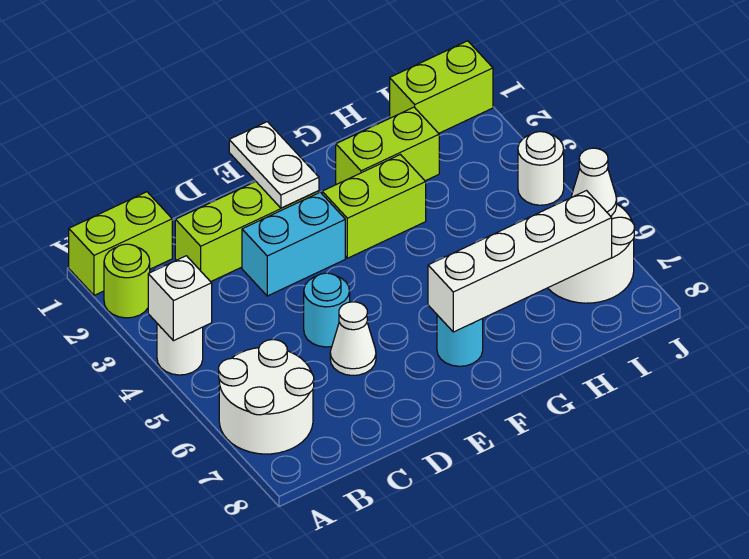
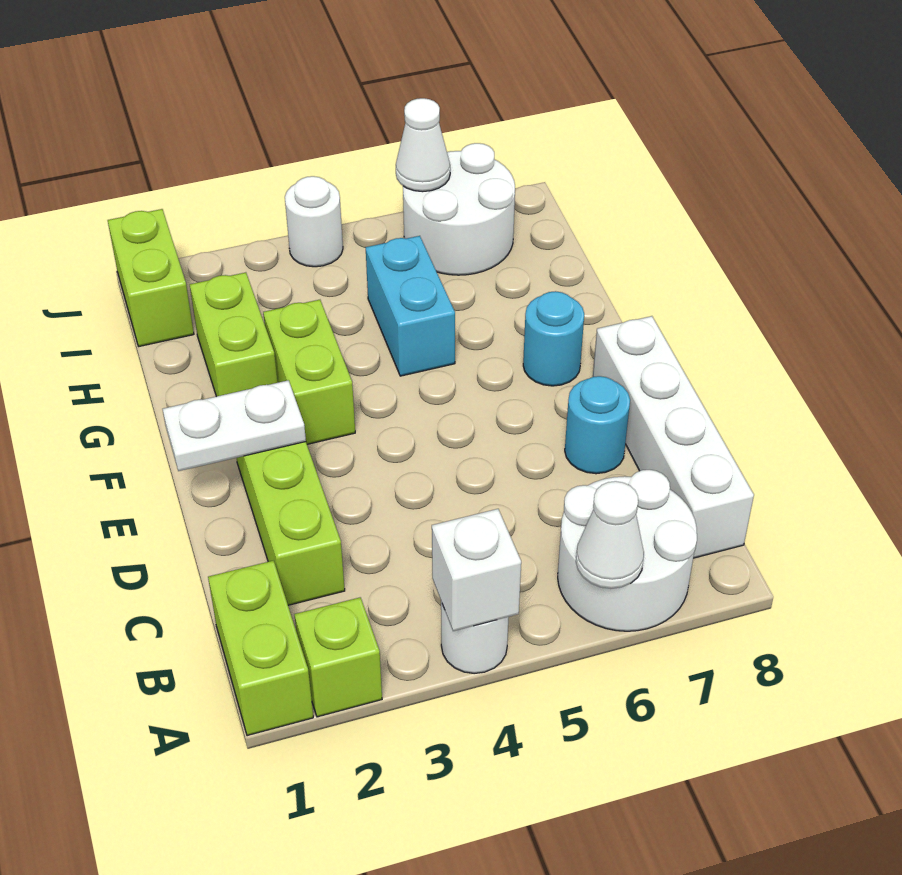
lime 1x1 round brick [104,244,150,318] -> lime 1x1 brick [294,597,382,717]
cyan 1x2 brick [242,192,345,296] -> cyan 1x2 brick moved to [366,236,455,376]
cyan 1x1 round brick [304,273,350,347] -> cyan 1x1 round brick moved to [565,376,630,474]
white 1x1 cone [330,302,376,376] -> white 1x1 cone moved to [576,481,644,589]
white 1x4 brick [428,191,612,332] -> white 1x4 brick moved to [593,316,754,558]

